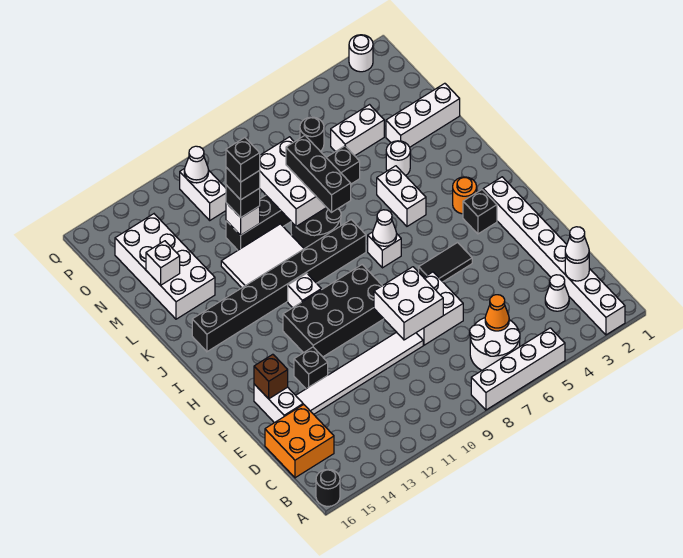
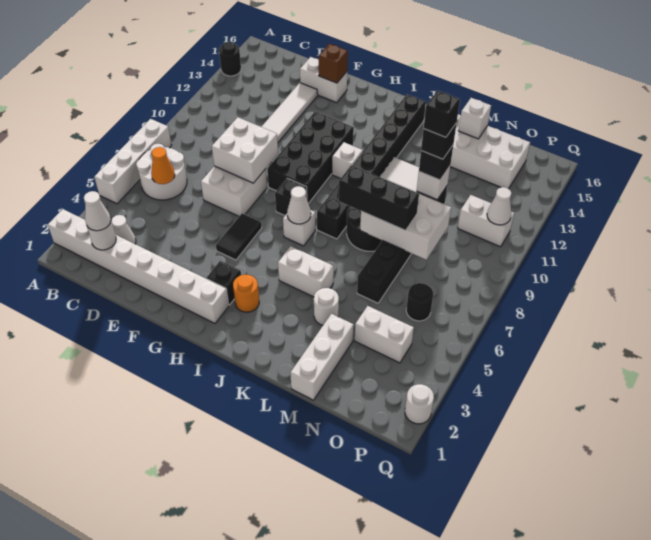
black 1x1 round brick [316,469,340,506] -> black 1x1 round brick moved to [219,42,241,76]
orange 2x2 brick [265,404,334,478] -> none
black 1x1 brick [294,347,328,389] -> black 1x1 brick moved to [275,178,307,216]
white 1x2 brick [331,105,384,156] -> white 1x2 brick turned to [355,306,414,363]

